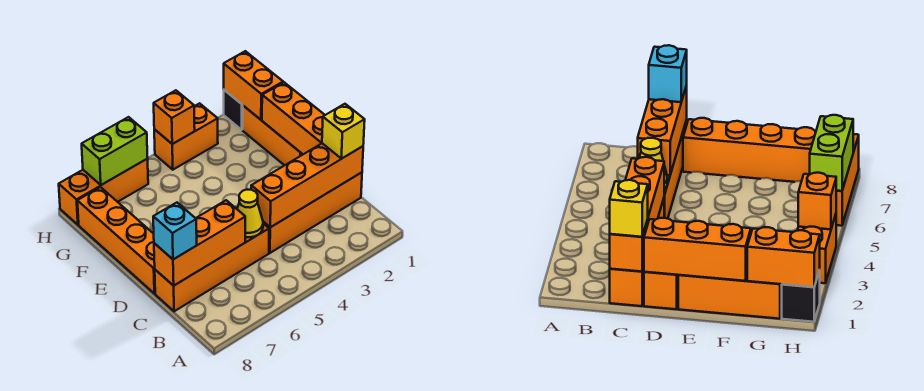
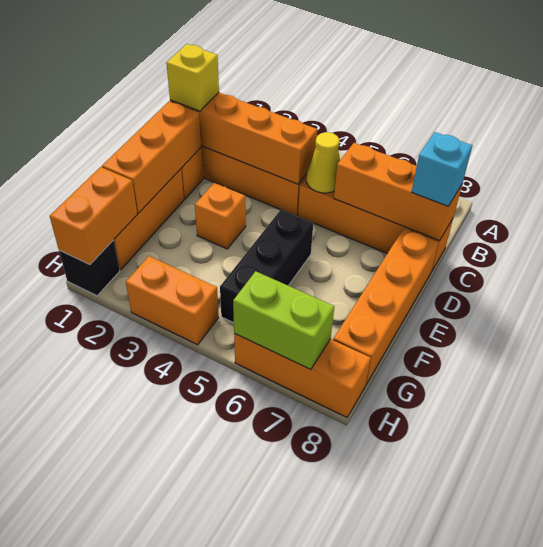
none -> black 1x3 brick [220,210,313,323]
orange 1x1 brick [154,90,195,144] -> orange 1x1 brick moved to [195,182,246,249]

